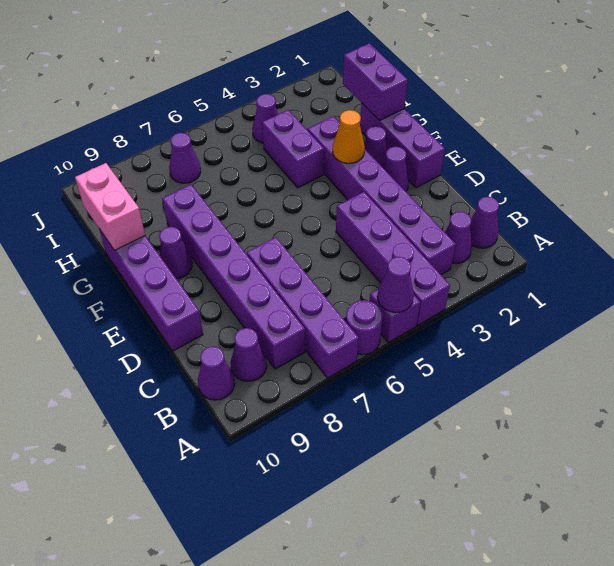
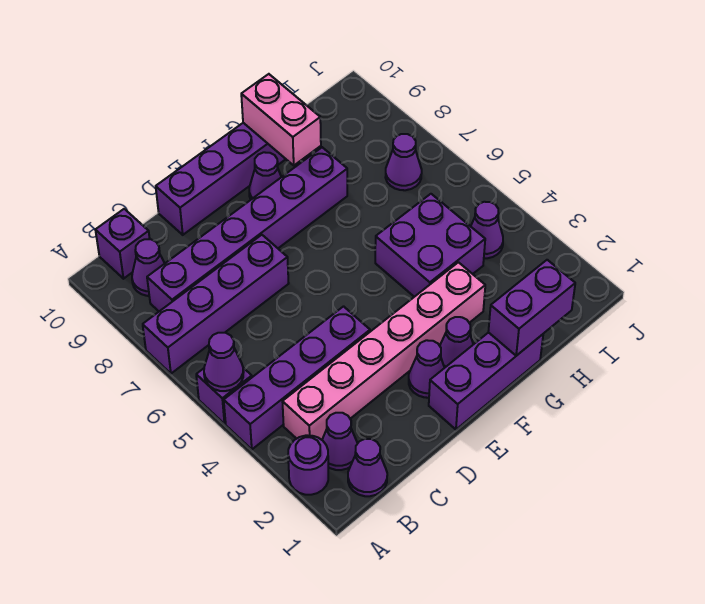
purple 1x1 round brick [346,300,383,355] -> purple 1x1 round brick moved to [288,435,328,495]
purple 1x6 brick [308,116,456,275] -> pink 1x6 brick [282,262,485,440]
purple 1x1 cone [198,346,235,400] -> purple 1x1 brick [95,209,150,279]
orange 1x1 cone [333,110,365,163] -> none
purple 1x2 brick [262,110,324,188] -> purple 2x2 brick [375,194,485,297]
pink 1x2 brick [75,163,145,251] -> pink 1x2 brick turned to [241,74,321,165]

